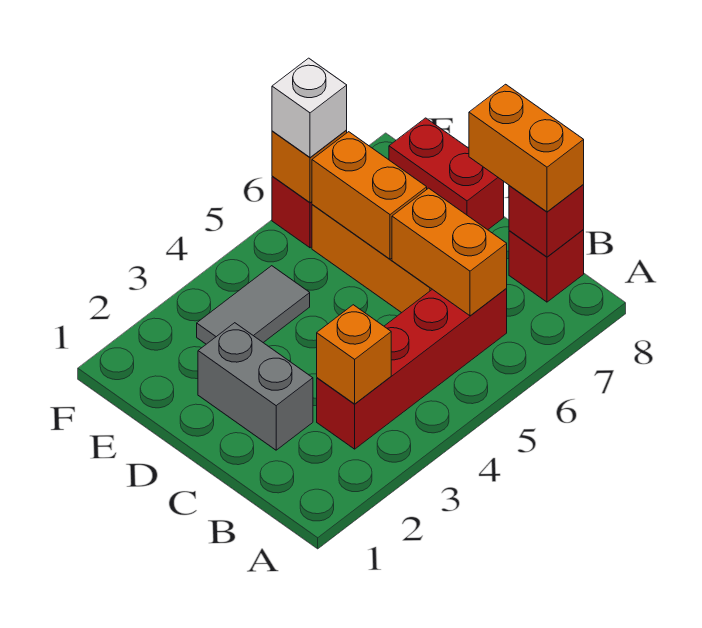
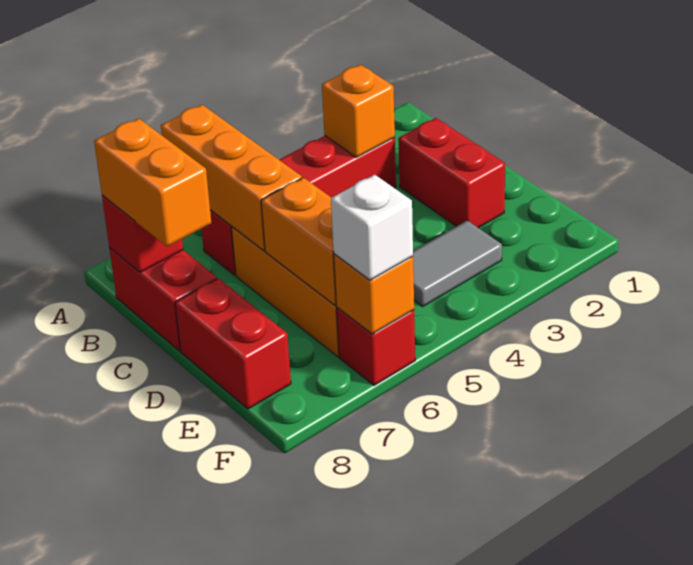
orange 1x2 brick [392,188,507,316] -> orange 1x3 brick [161,105,302,251]
red 1x1 brick [509,230,584,302] -> red 1x2 brick [109,248,217,351]
grey 1x2 brick [198,323,313,450] -> red 1x2 brick [398,118,505,228]

